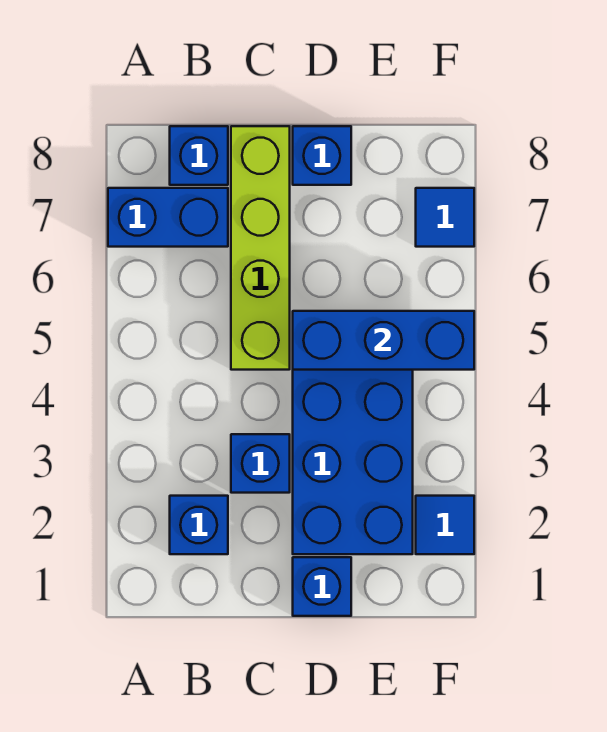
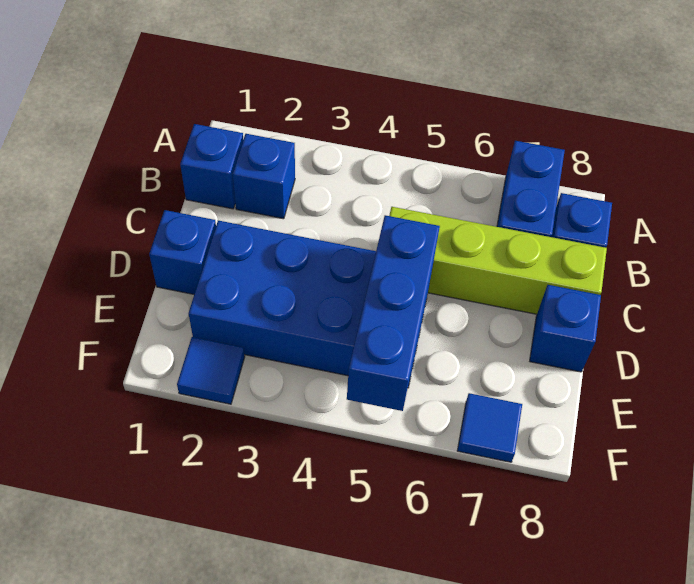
blue 1x1 brick [231,434,290,493] -> blue 1x1 brick moved to [180,124,243,209]

